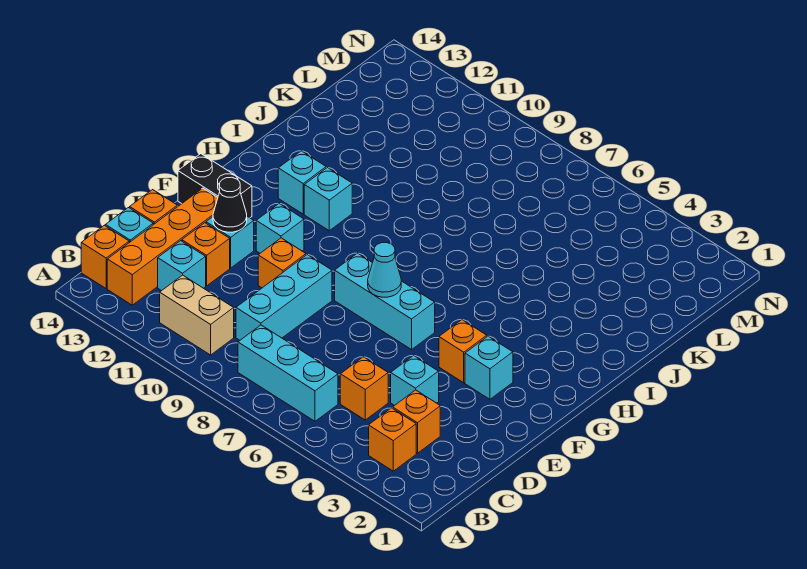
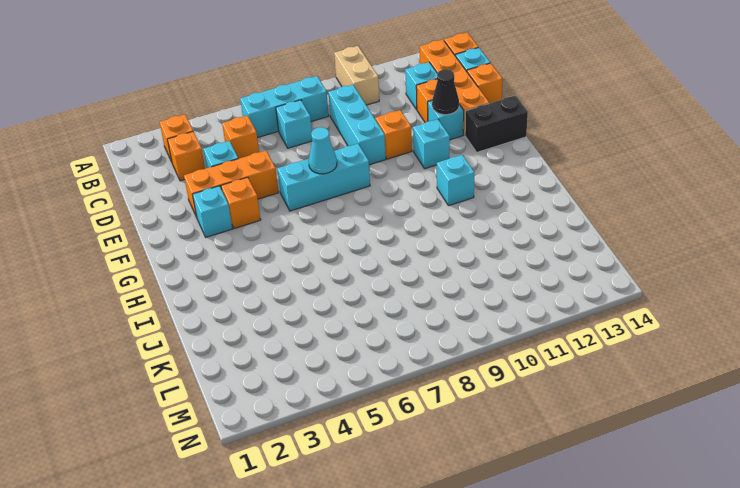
tan 1x2 brick [160,275,234,355] -> tan 1x2 brick turned to [334,46,379,105]
none -> orange 1x3 brick [184,151,279,215]
cyan 1x1 brick [278,151,326,214] -> cyan 1x1 brick moved to [276,100,312,148]

